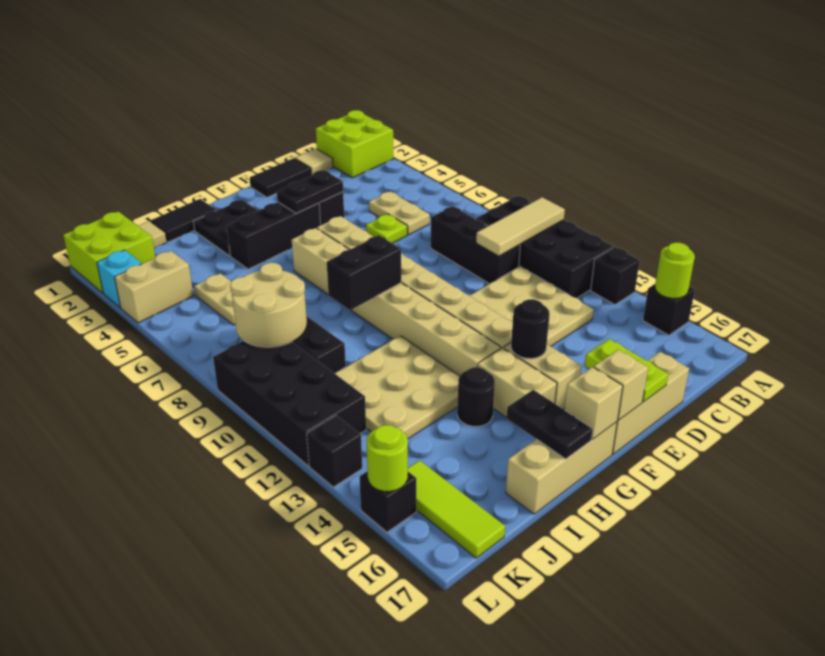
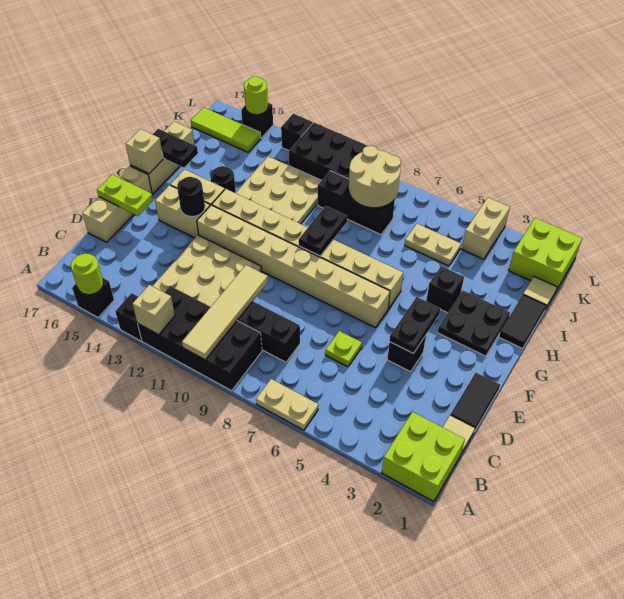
tan 1x3 tile [476,197,565,256] -> tan 1x4 tile [182,265,268,360]
tan 1x2 plate [369,192,430,235] -> tan 1x2 plate moved to [256,379,318,430]
black 1x3 brick [227,202,321,269] -> black 1x1 brick [426,266,464,313]
tan 1x1 brick [594,350,648,420] -> tan 1x1 brick moved to [133,285,175,335]
black 1x2 brick [327,235,401,310] -> black 1x2 plate [299,206,347,256]
cyan 1x1 brick [97,250,142,308] -> none

